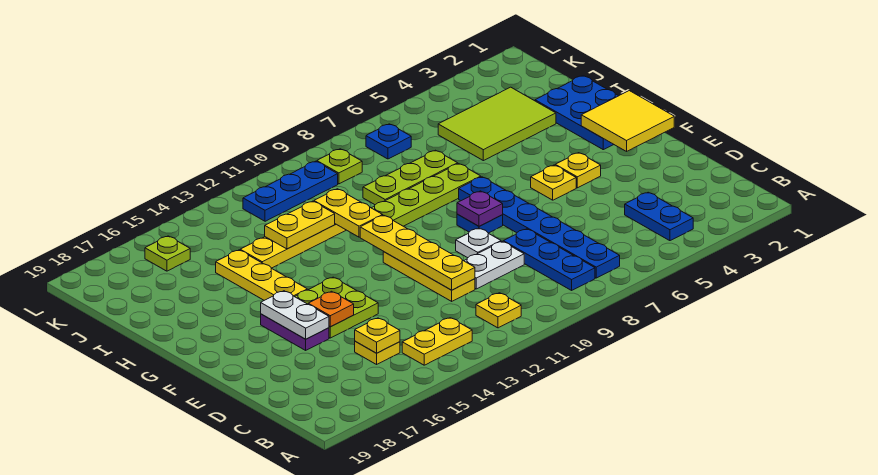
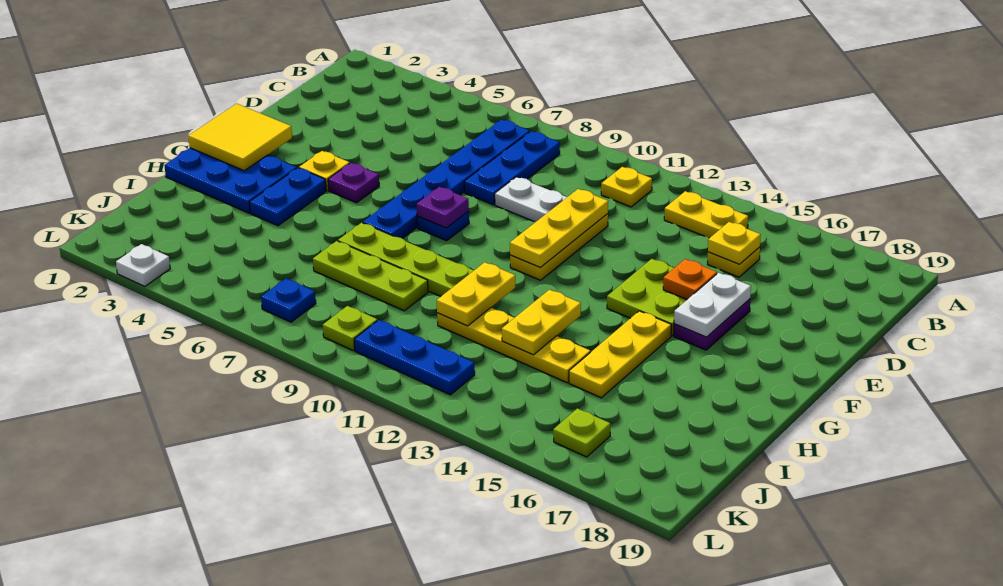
blue 1x2 plate [625,192,693,241] -> blue 1x2 plate moved to [249,168,326,226]
yellow 1x4 plate [360,215,475,290] -> yellow 1x3 plate [510,189,608,268]
white 1x1 plate [456,228,501,258] -> white 1x1 plate moved to [116,244,170,287]
yellow 1x1 plate [531,165,576,200] -> purple 1x1 plate [328,163,379,203]
blue 2x3 plate [535,76,618,150] -> blue 2x3 plate turned to [164,148,297,213]
lime 2x3 tile [438,87,556,161] -> none
yellow 1x2 plate [265,201,335,249] -> yellow 1x2 plate turned to [502,290,581,355]

